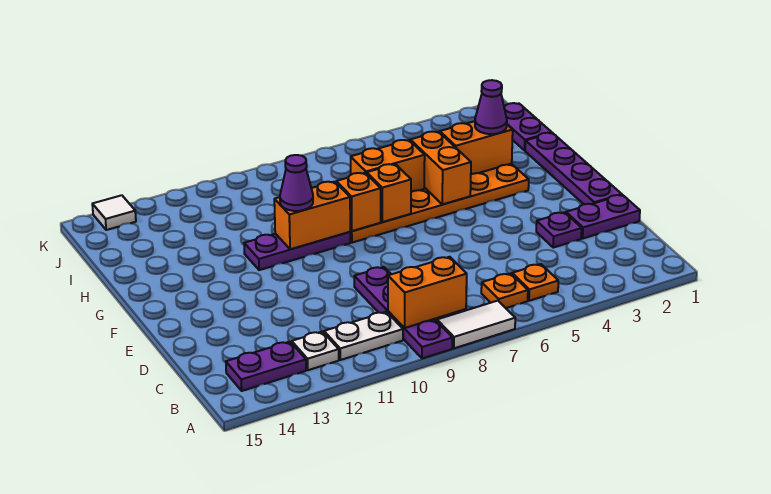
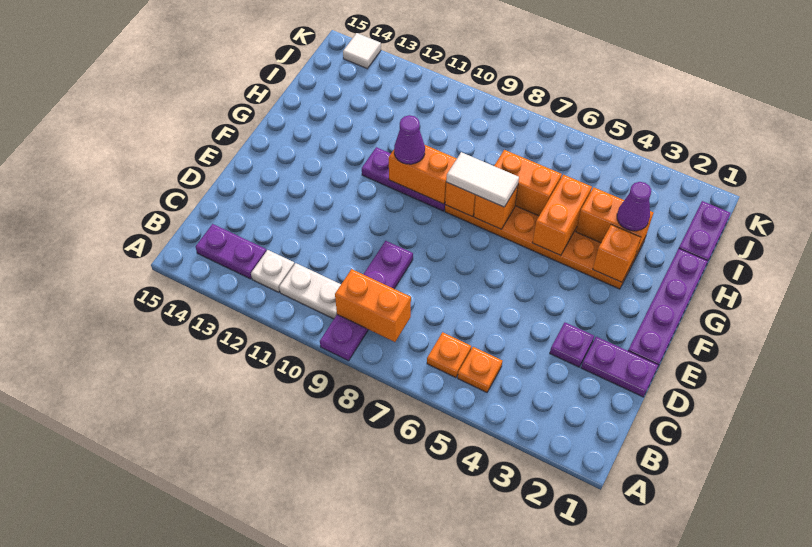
white 1x2 tile [437,301,515,348] -> white 1x2 tile moved to [446,152,519,207]
none -> orange 1x1 brick [593,225,641,282]

